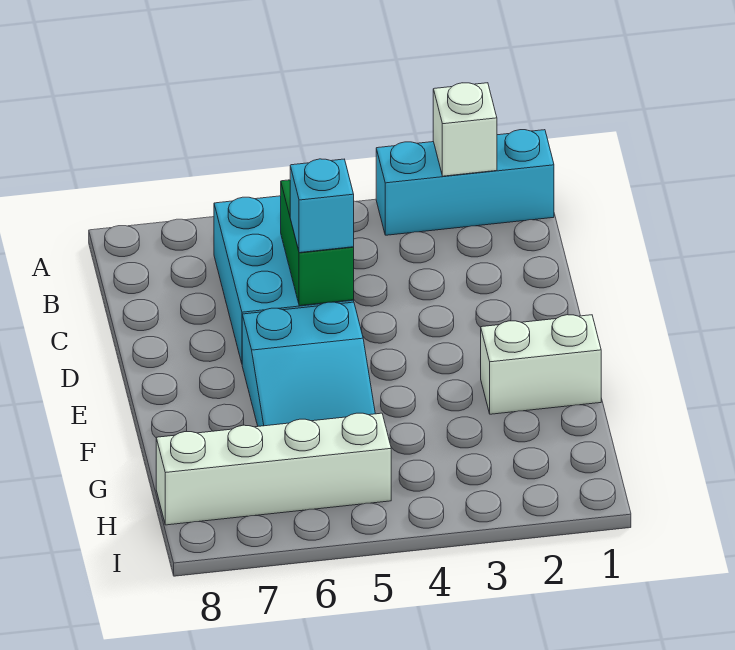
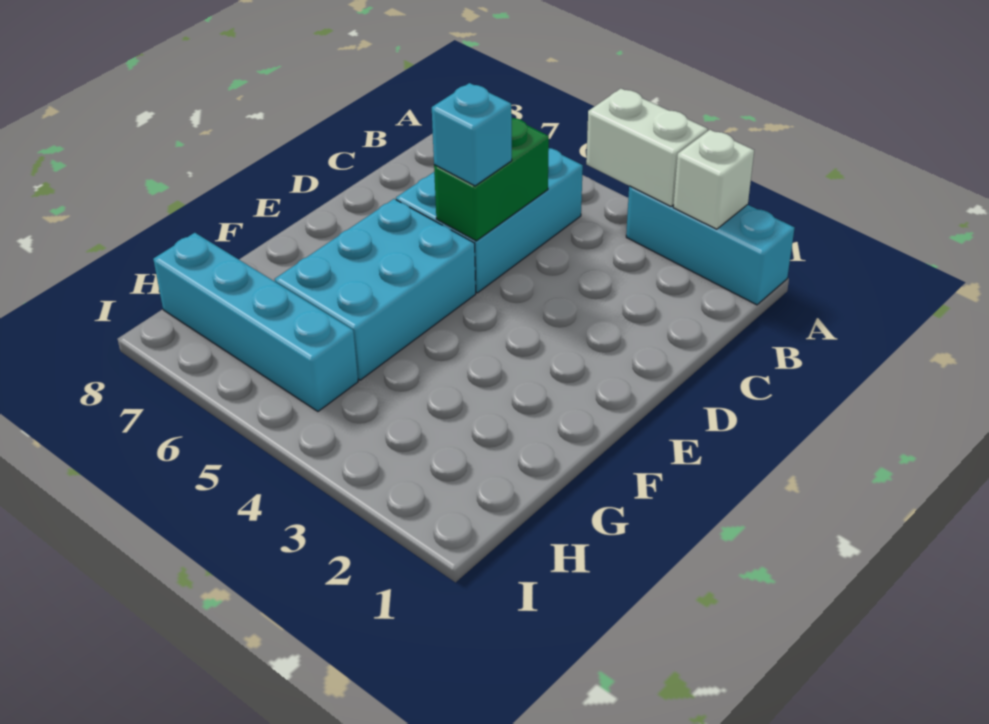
cyan 2x3 slope [242,302,375,426] -> cyan 2x3 brick [275,199,476,380]
white 1x2 brick [481,315,601,414] -> white 1x2 brick moved to [586,89,708,206]
white 1x4 brick [156,413,391,525] -> cyan 1x4 brick [153,233,358,411]

